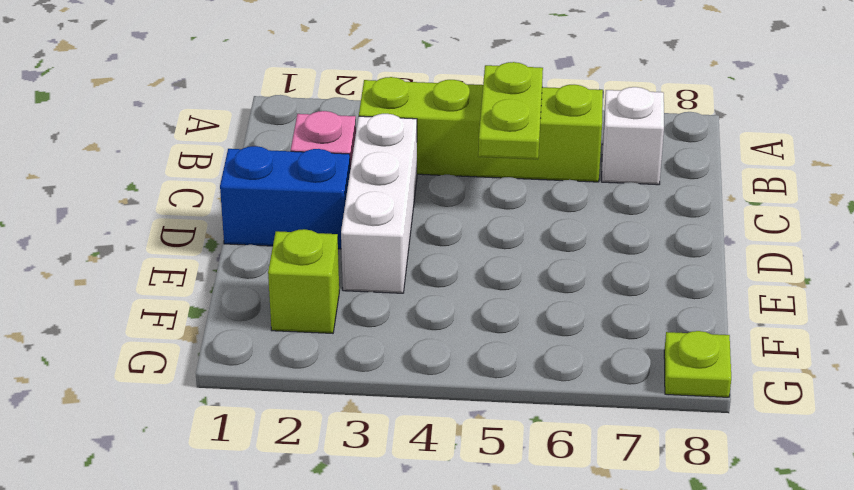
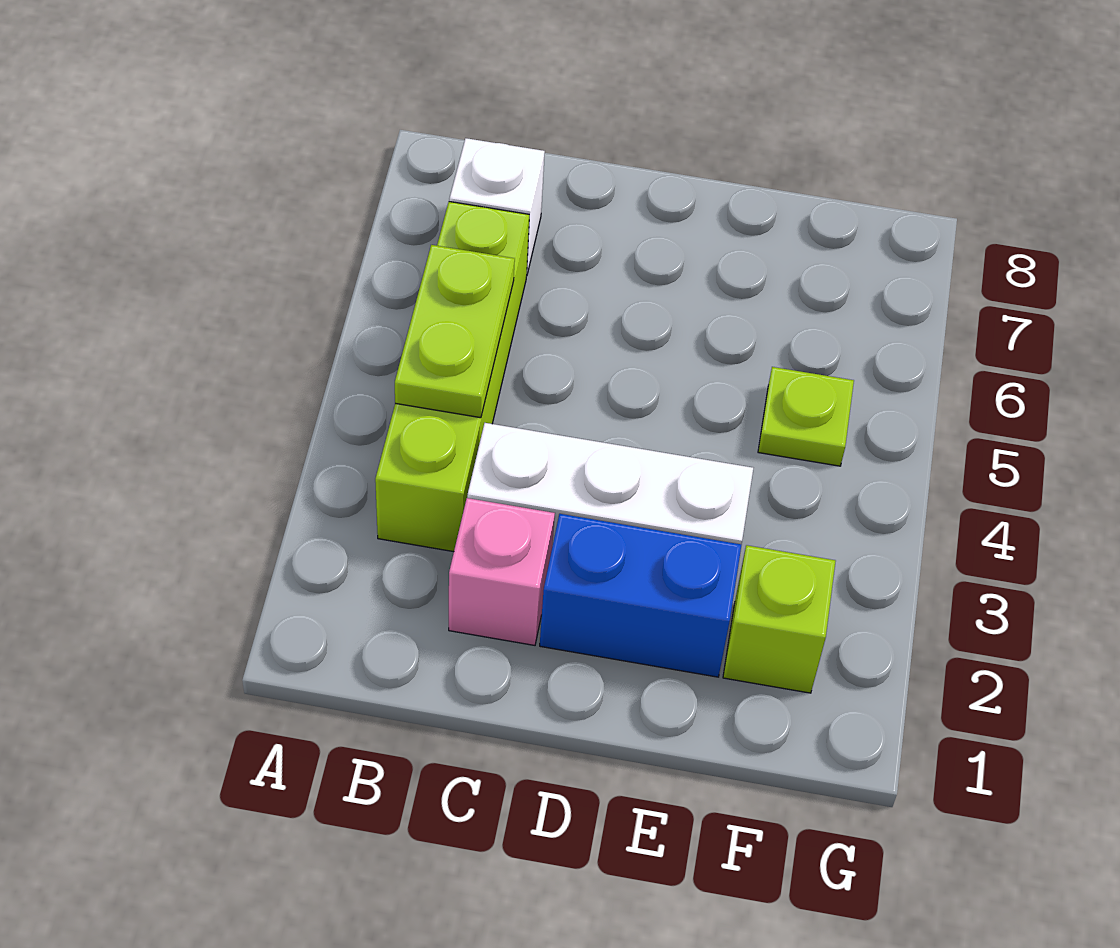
lime 1x2 plate [478,62,543,159] -> lime 1x2 plate turned to [395,245,515,418]
blue 1x2 brick [220,146,350,249] -> blue 1x2 brick turned to [540,514,742,677]
lime 1x1 plate [664,331,731,397] -> lime 1x1 plate moved to [758,367,854,466]

